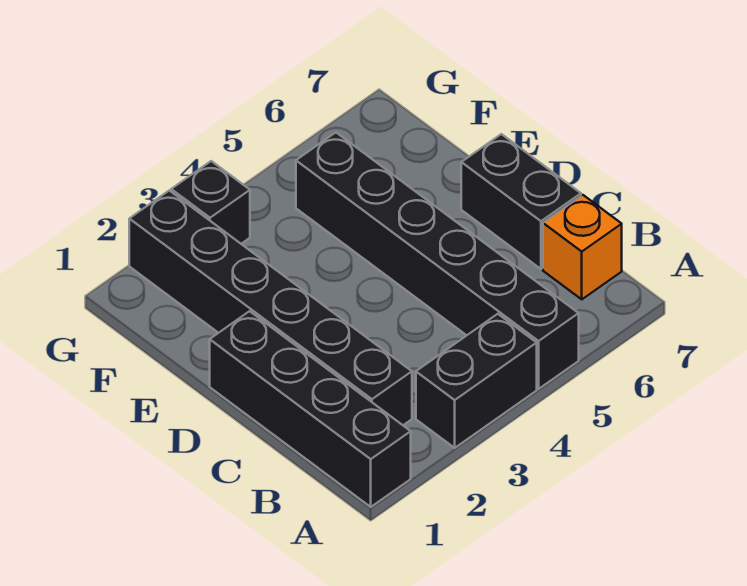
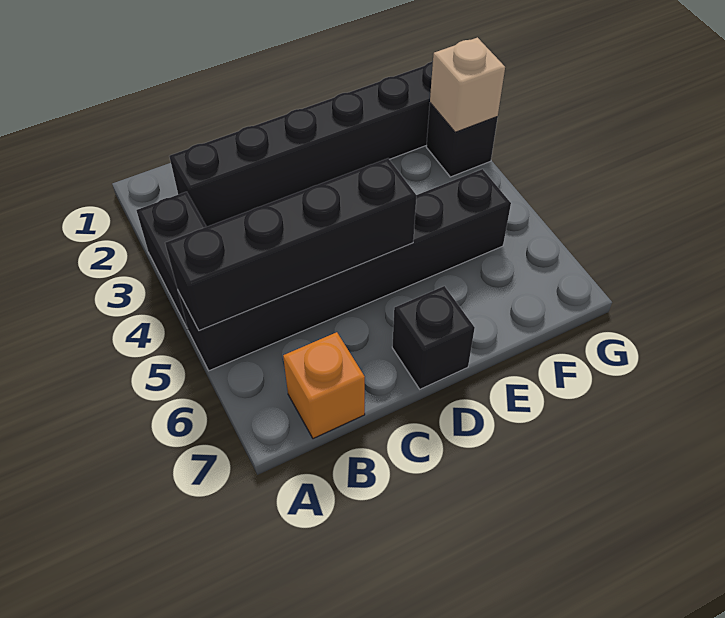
black 1x4 brick [210,311,411,507] -> black 1x4 brick moved to [165,158,416,330]
black 1x2 brick [461,134,581,269] -> black 1x1 brick [392,286,475,389]
none -> tan 1x1 brick [430,37,505,132]

